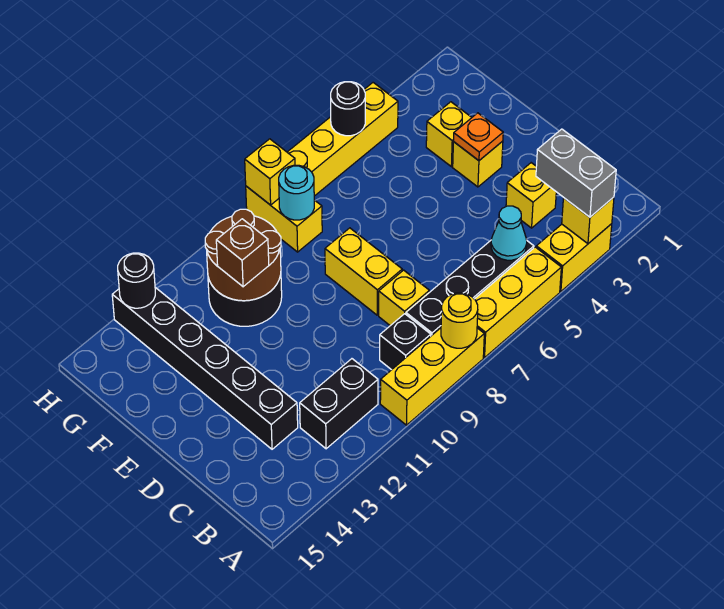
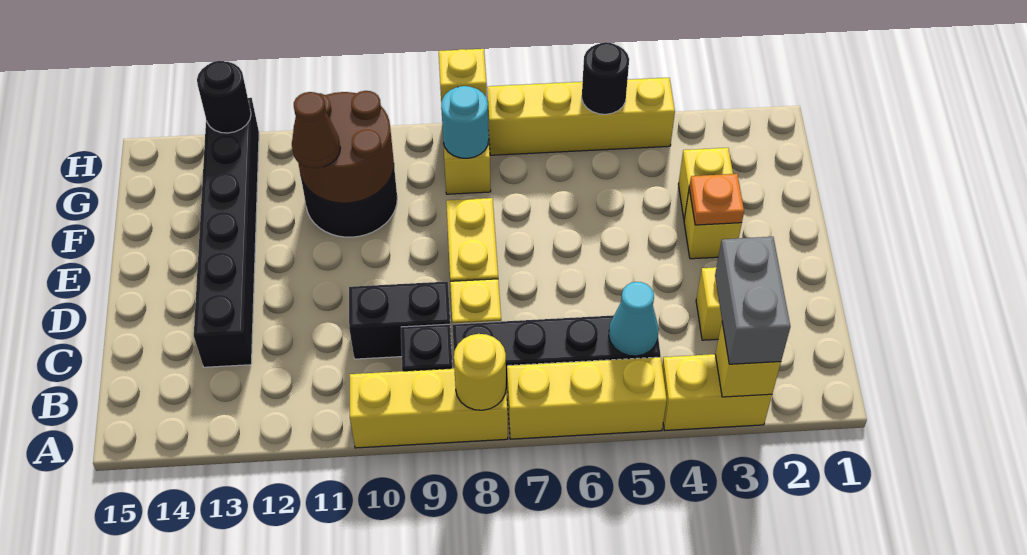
black 1x2 brick [300,359,378,449] -> black 1x2 brick moved to [349,282,451,359]
brown 1x1 brick [216,219,269,287] -> brown 1x1 cone [292,92,341,168]

